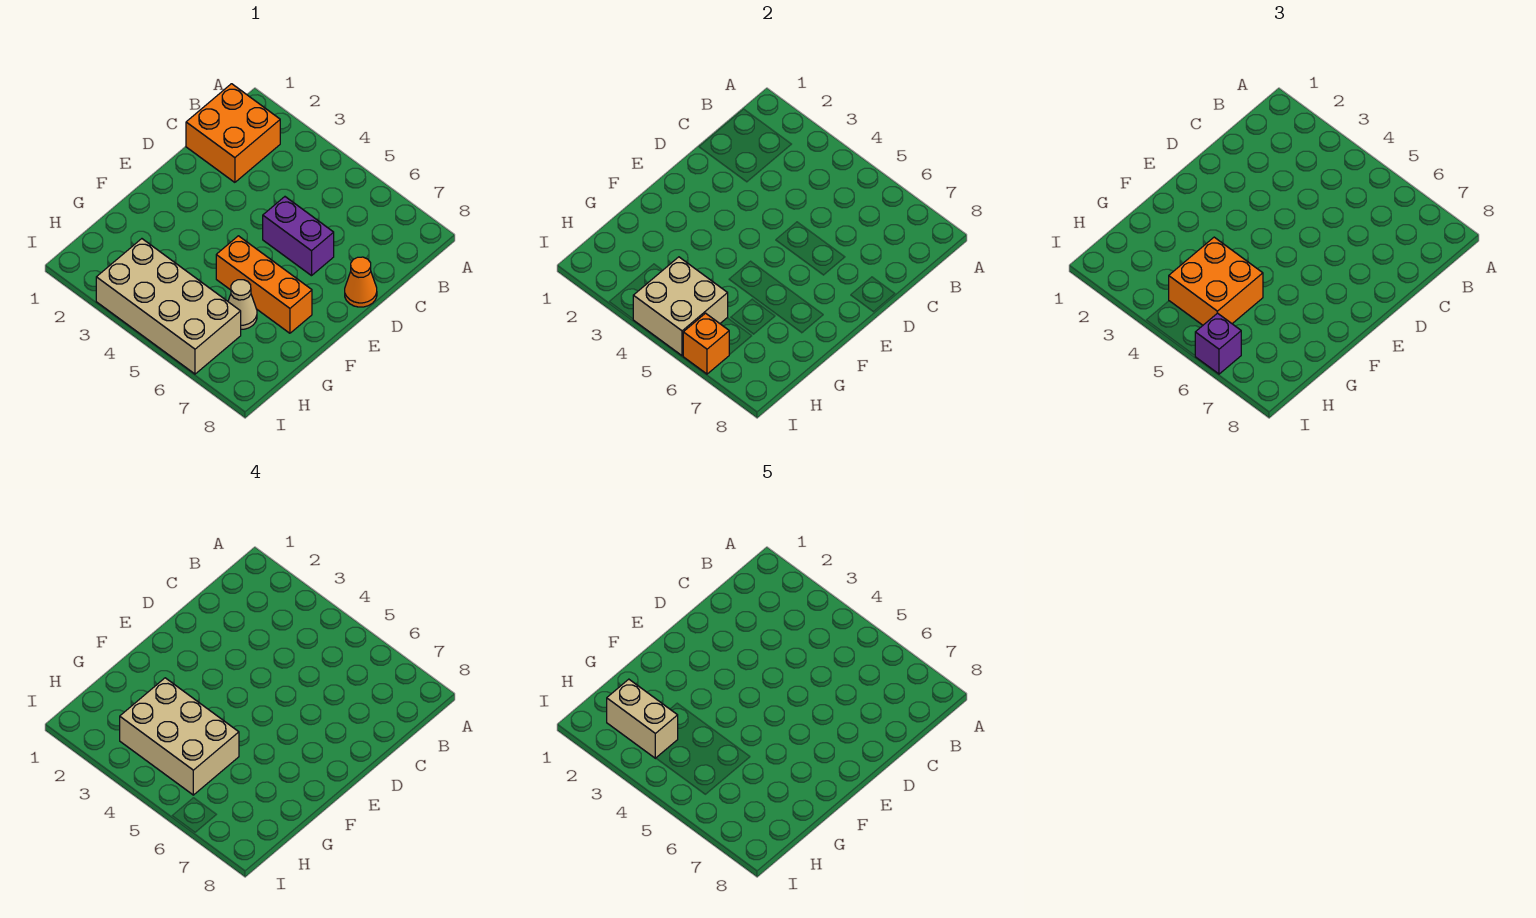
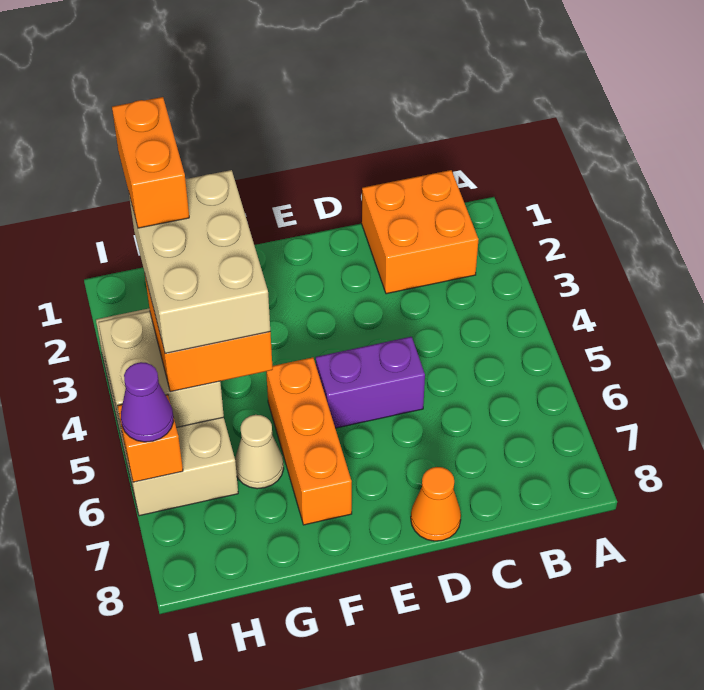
purple 1x2 brick [263,197,334,276] -> purple 1x2 brick turned to [316,337,425,428]
tan 1x2 brick [607,679,678,758] -> orange 1x2 brick [112,97,189,228]
purple 1x1 brick [1195,313,1241,374] -> purple 1x1 cone [121,362,174,442]

